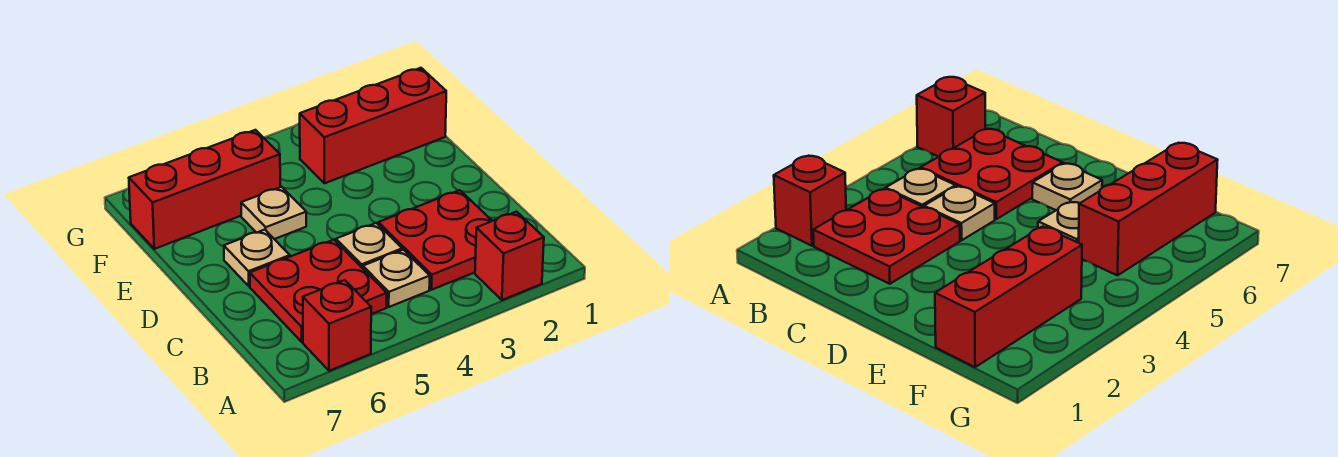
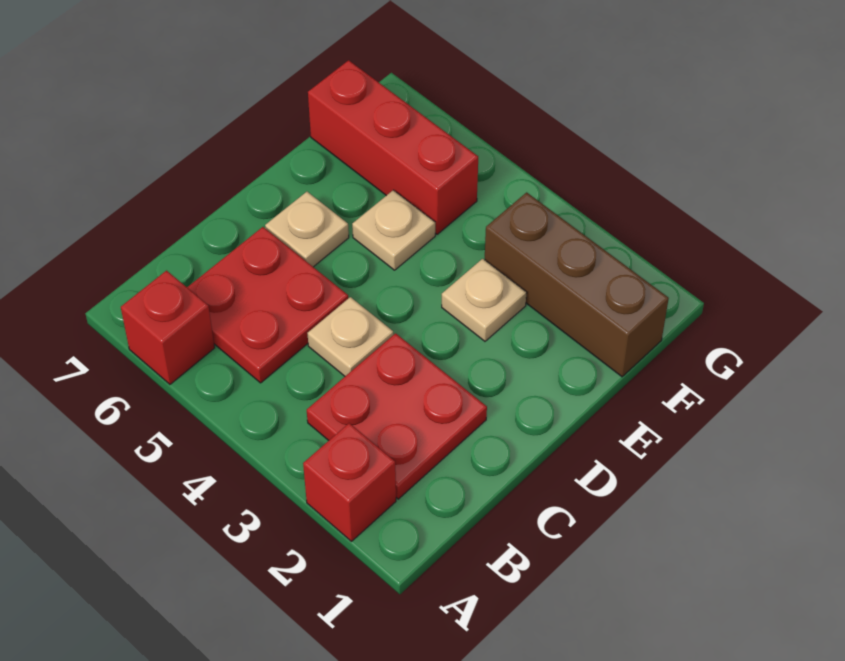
tan 1x1 plate [363,250,430,307] -> tan 1x1 plate moved to [442,259,527,341]
red 1x3 brick [300,68,446,183] -> brown 1x3 brick [485,192,669,377]

